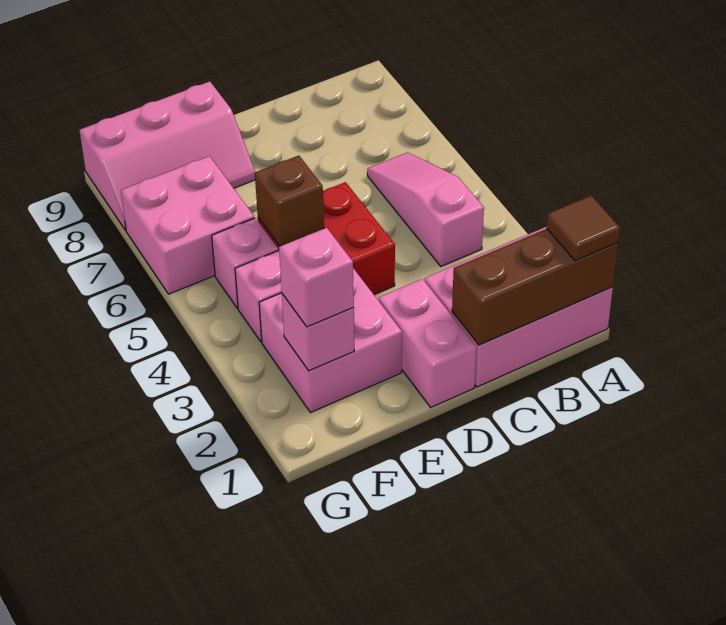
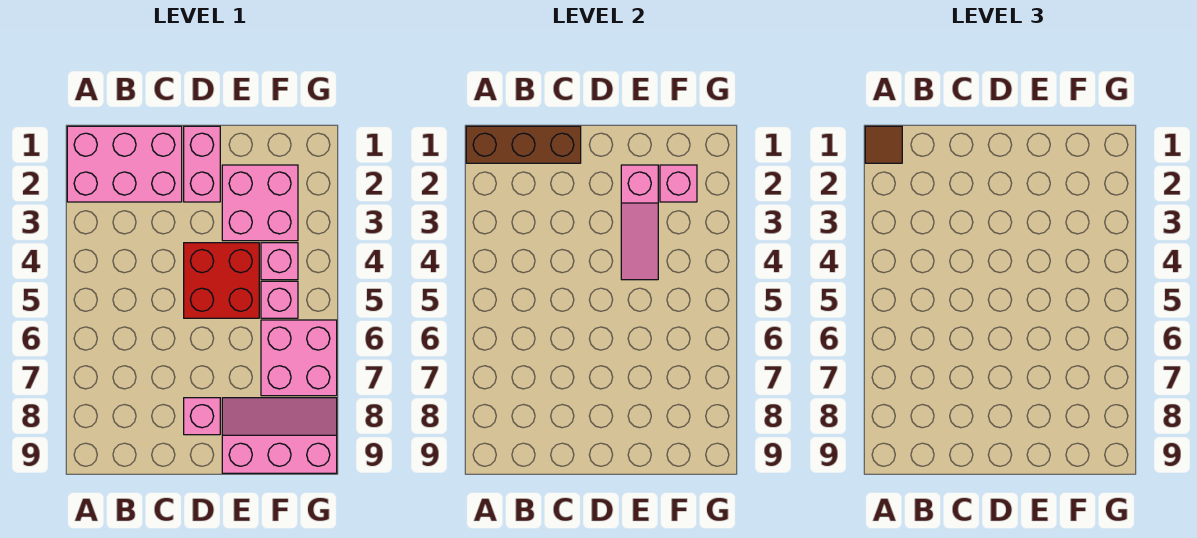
pink 1x3 slope [367,153,484,266] -> pink 1x3 slope moved to [621,165,658,280]
brown 1x1 brick [255,156,324,246] -> none
pink 1x1 brick [279,228,354,327] -> pink 1x1 brick moved to [184,398,220,435]

